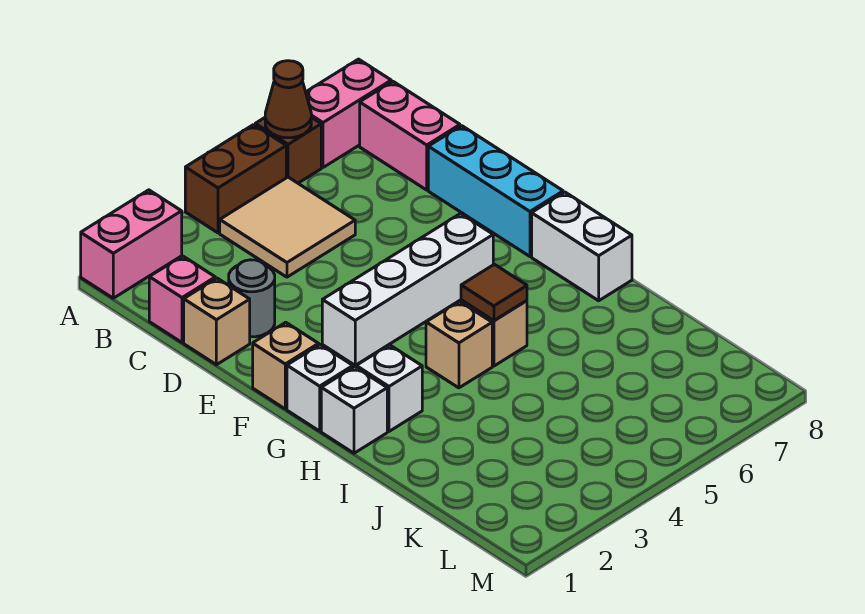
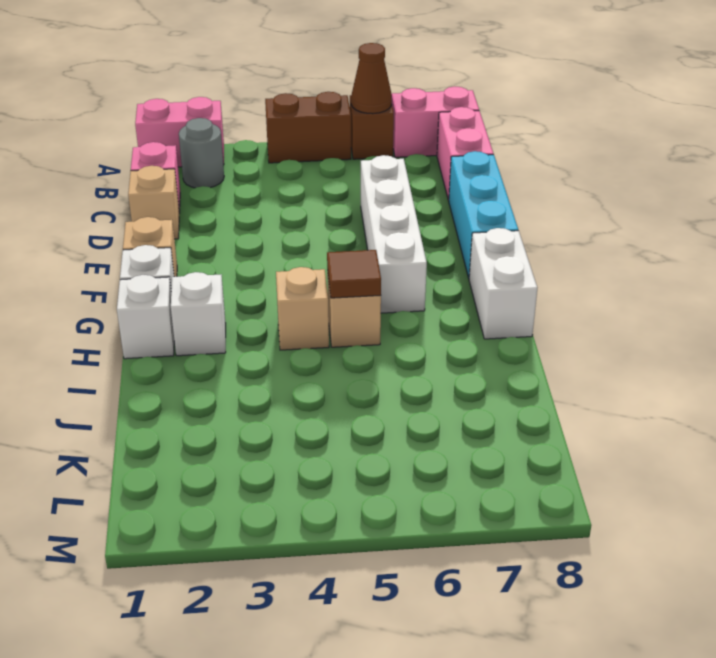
tan 2x2 tile [220,177,355,277] -> none
grey 1x1 round brick [229,260,275,337] -> grey 1x1 round brick moved to [179,118,224,188]
white 1x4 brick [322,214,493,365] -> white 1x4 brick turned to [361,155,427,313]

